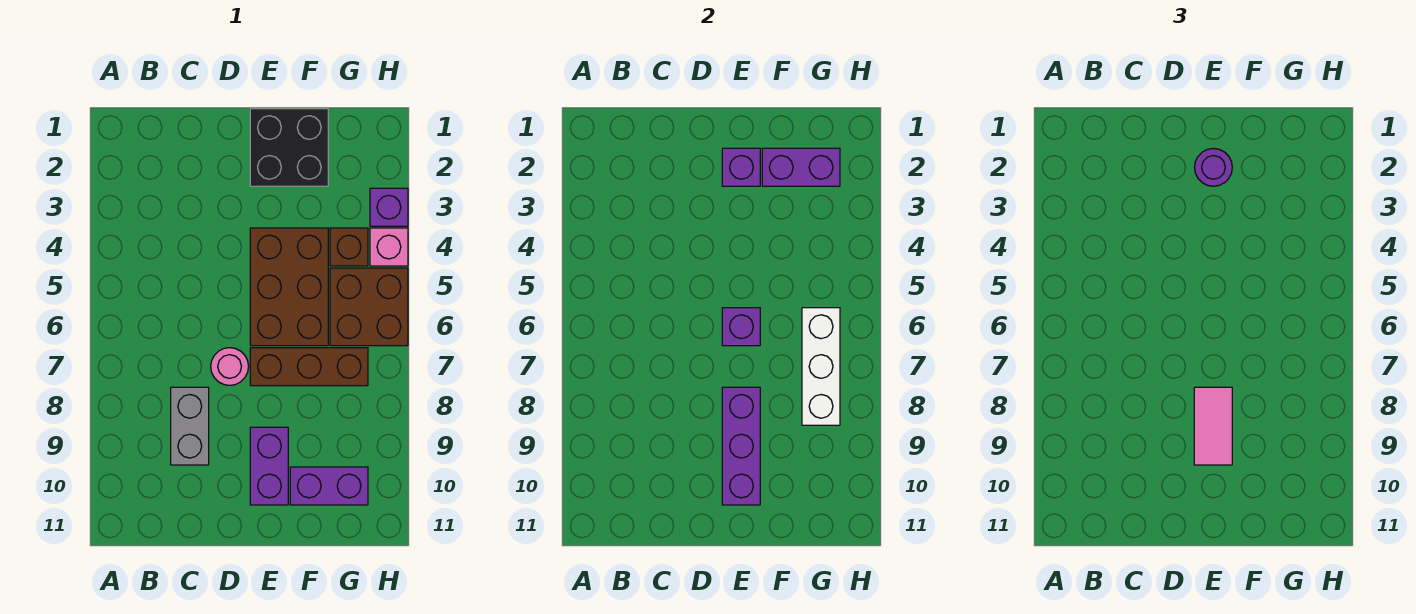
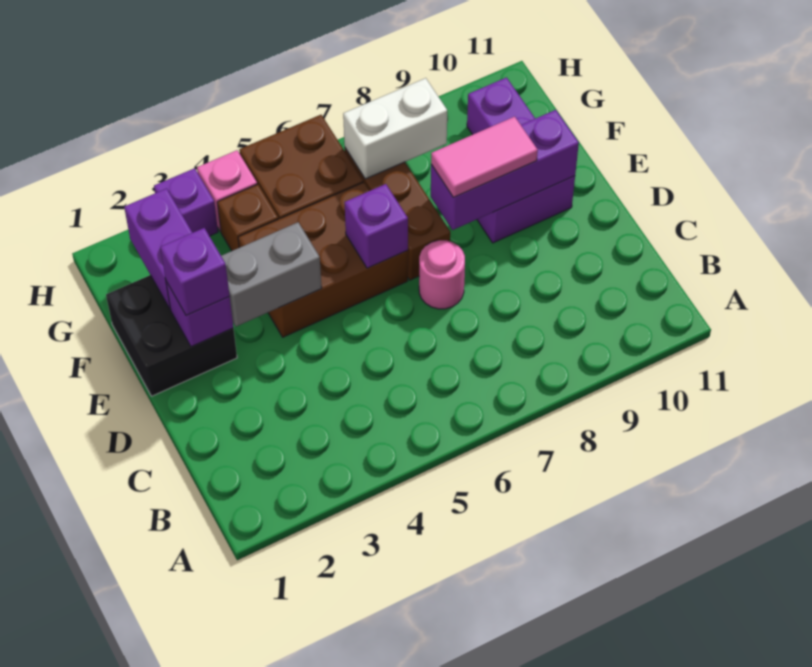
grey 1x2 brick [171,387,209,465] -> grey 1x2 brick moved to [221,222,322,327]
purple 1x1 round brick [1195,149,1232,186] -> purple 1x1 brick [160,228,230,316]
white 1x3 brick [802,308,840,425] -> white 1x2 brick [343,78,447,179]

